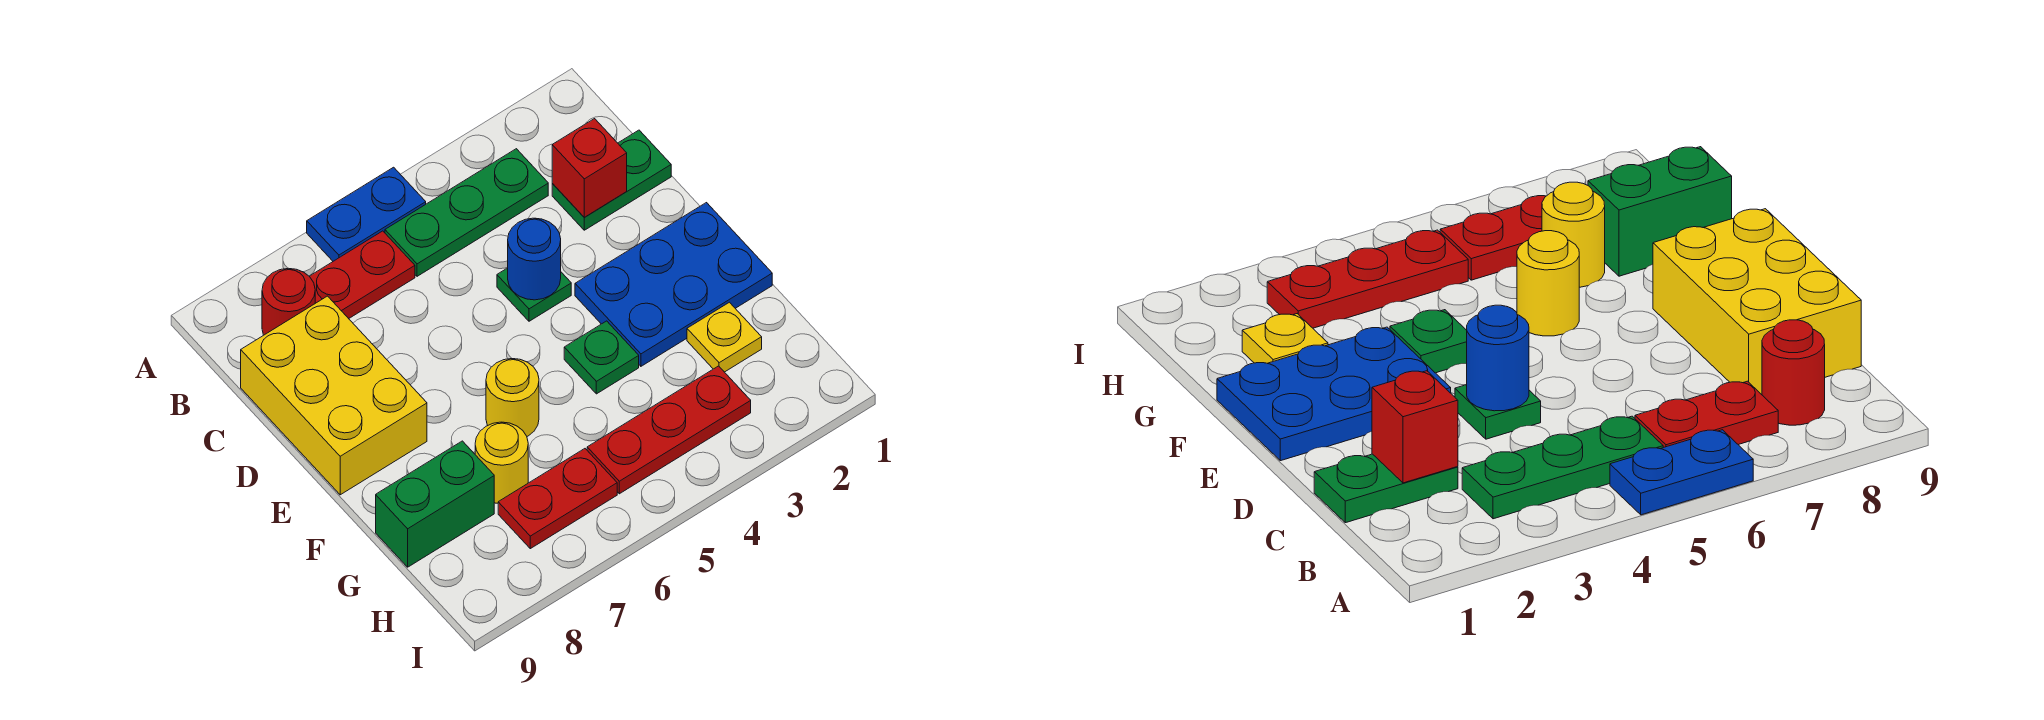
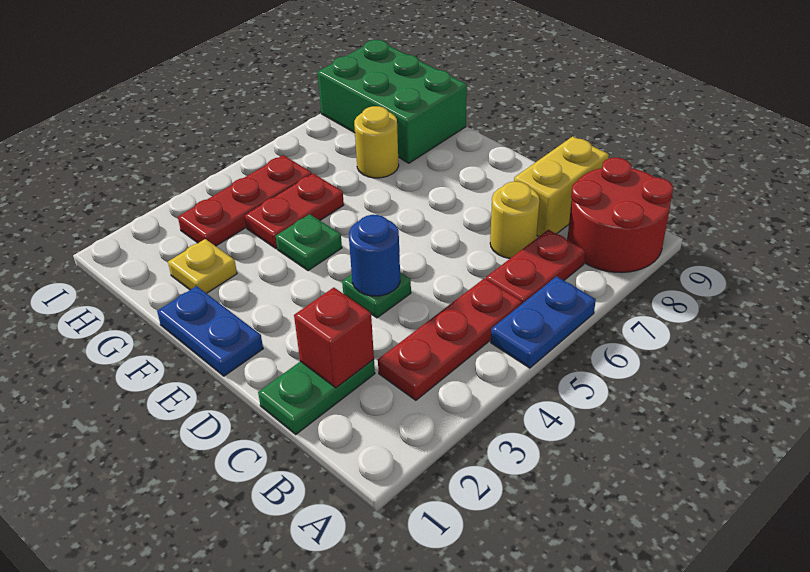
green 1x3 plate [385,149,548,276] -> red 1x3 plate [378,278,522,400]
red 1x1 round brick [262,268,315,335] -> red 2x2 round brick [568,158,673,273]
yellow 2x3 brick [241,296,427,495] -> yellow 1x2 brick [514,136,609,237]
blue 2x3 plate [575,203,772,366] -> blue 1x2 plate [157,286,263,376]
yellow 1x1 round brick [486,359,539,436] -> yellow 1x1 round brick moved to [490,182,540,258]
green 1x2 brick [376,441,494,567] -> green 2x3 brick [318,40,467,163]
red 1x2 plate [498,449,617,549] -> red 1x2 plate moved to [245,173,344,249]

